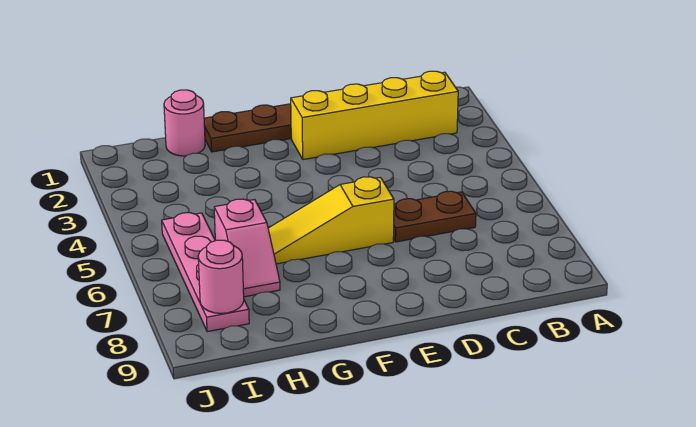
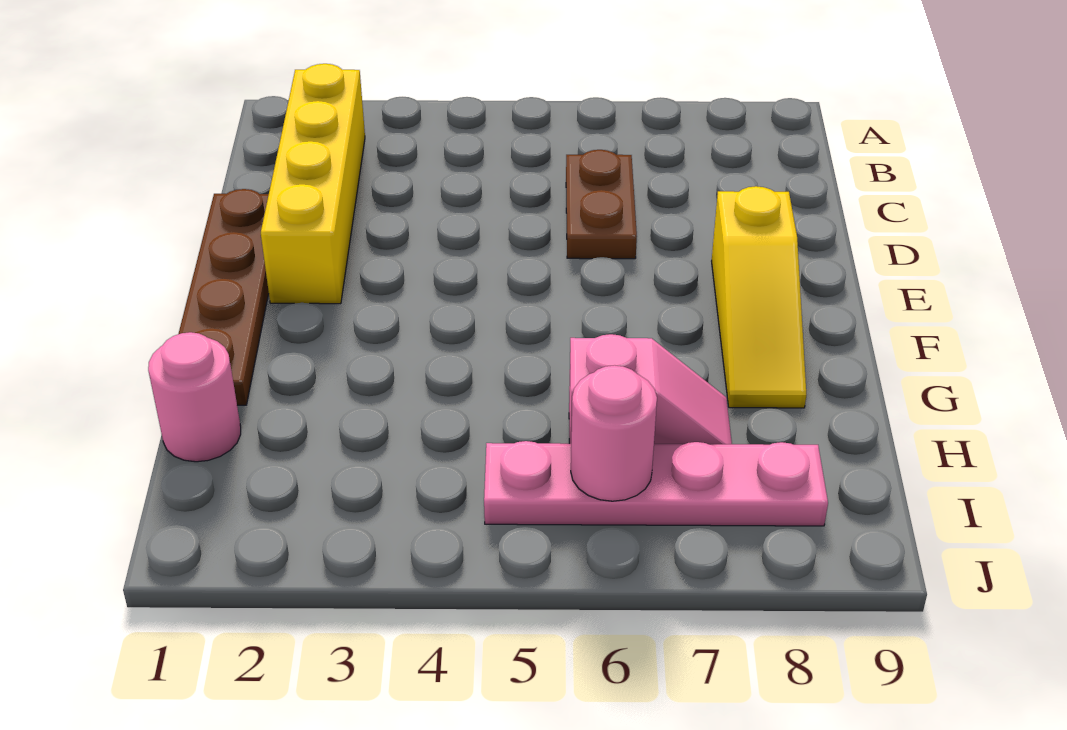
yellow 1x3 slope [268,177,394,264] -> yellow 1x3 slope moved to [712,186,806,408]
pink 1x1 round brick [198,240,244,313] -> pink 1x1 round brick moved to [571,365,657,501]

